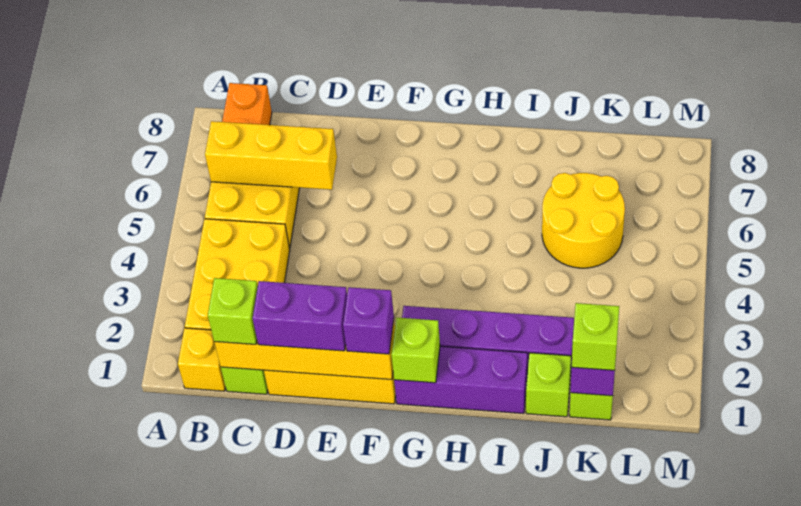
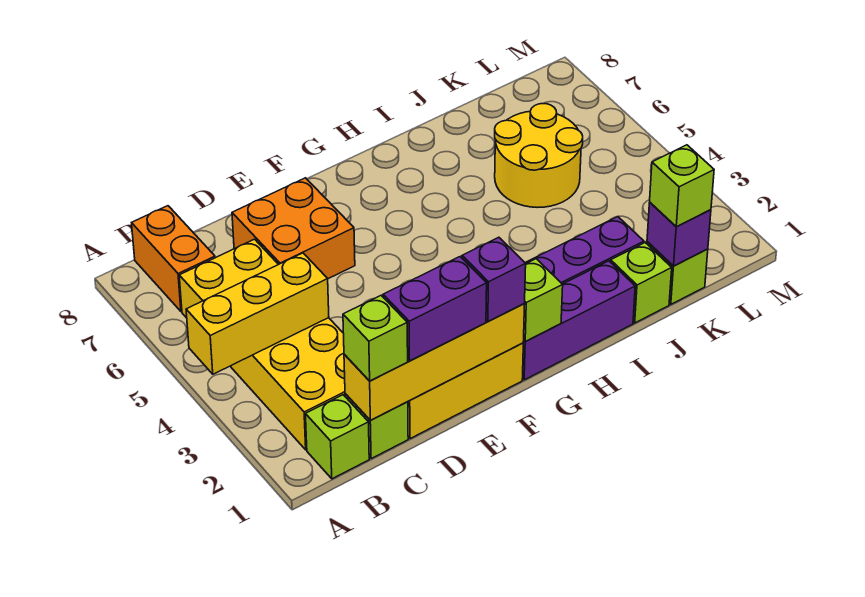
yellow 1x1 brick [178,328,225,391] -> lime 1x1 brick [306,395,369,479]
yellow 1x3 brick [205,121,337,190] -> yellow 1x3 brick moved to [186,253,329,374]
none -> orange 2x2 brick [232,178,355,279]

